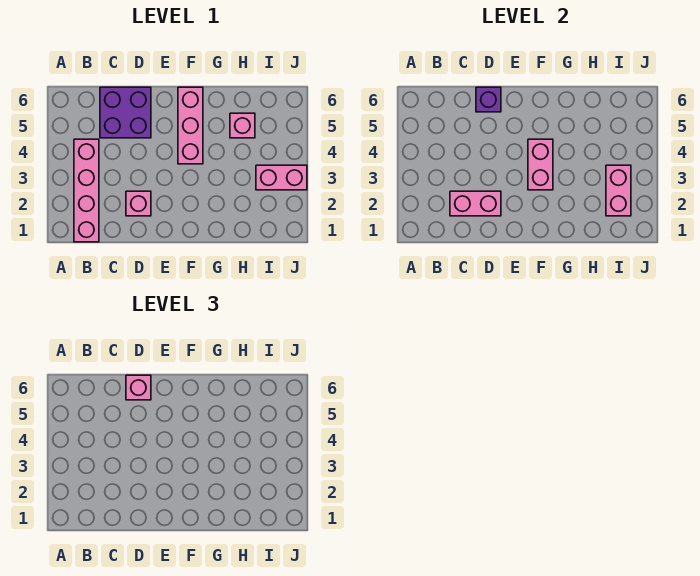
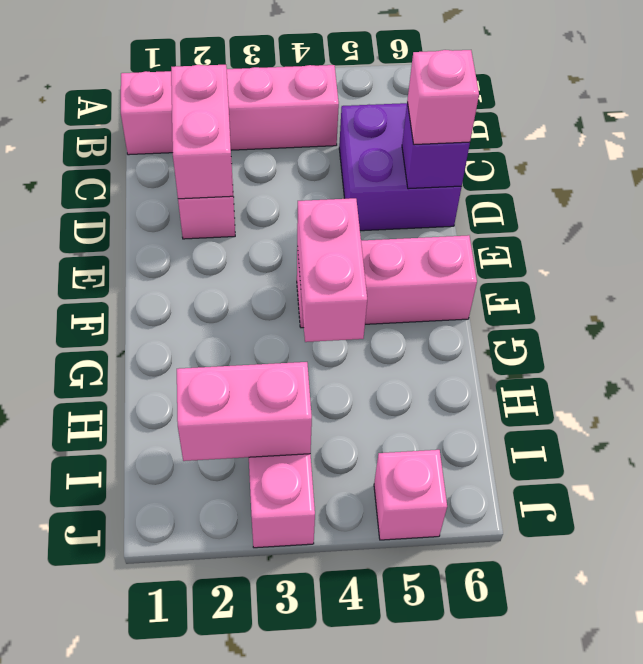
pink 1x2 brick [528,139,553,190] -> pink 1x2 brick turned to [297,198,367,342]
pink 1x1 brick [230,113,255,138] -> pink 1x1 brick moved to [374,450,447,540]

